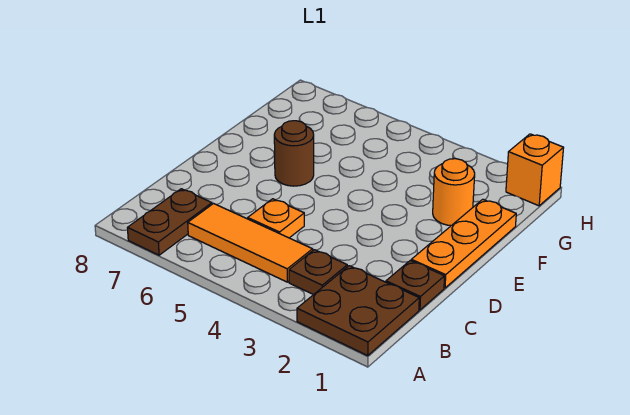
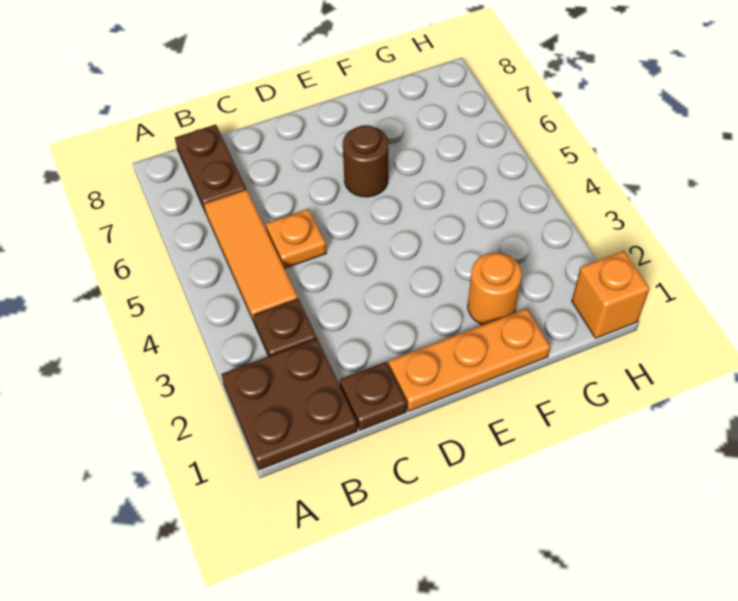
brown 1x2 plate [128,189,212,255] -> brown 1x2 plate turned to [175,125,246,213]

